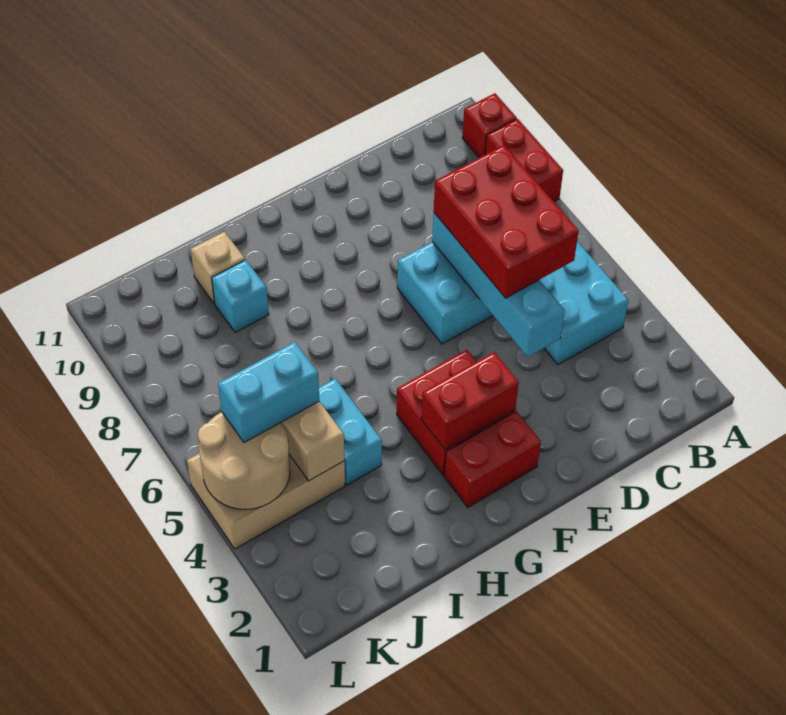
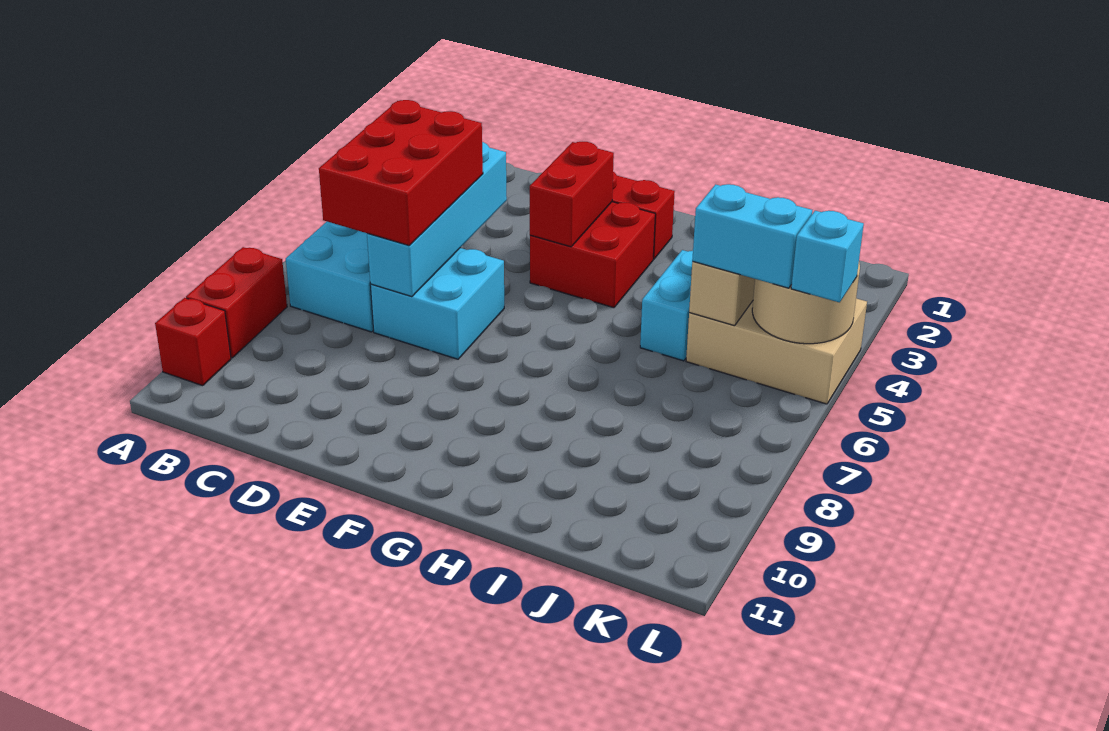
red 1x2 brick [421,352,519,450] -> red 1x2 brick turned to [530,142,614,247]
cyan 1x1 brick [212,260,269,333] -> cyan 1x1 brick moved to [791,211,864,302]
tan 1x1 brick [191,232,245,304] -> none

